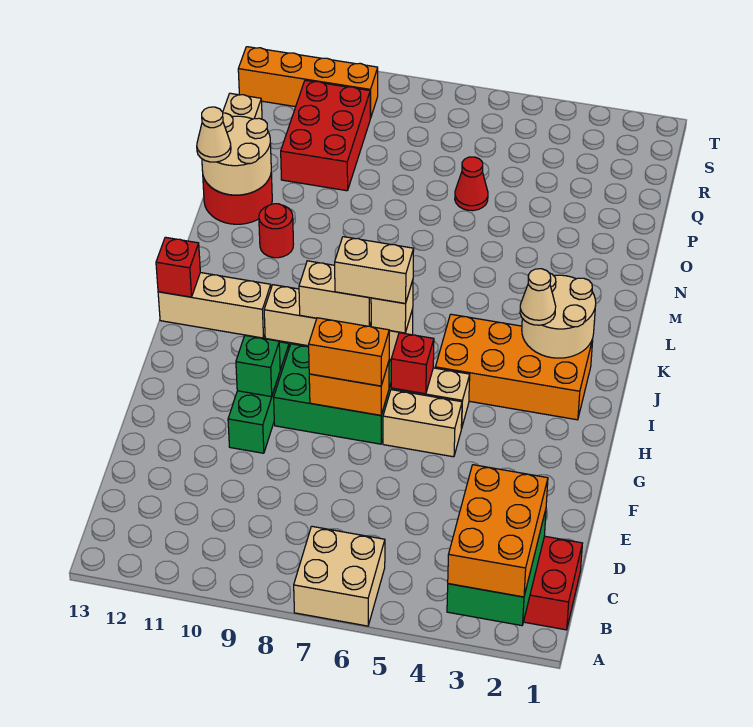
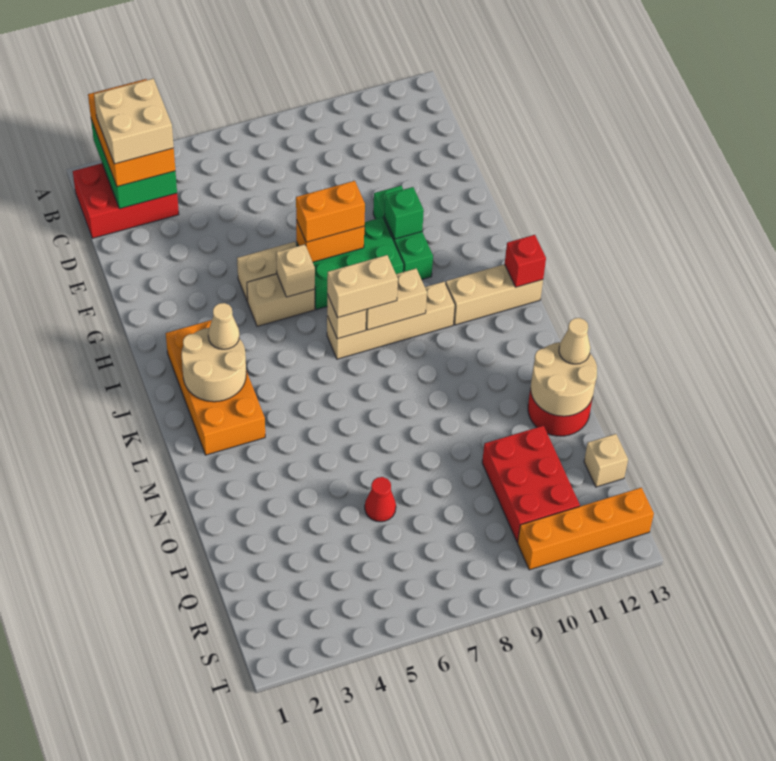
tan 2x2 brick [294,526,385,626] -> tan 2x2 brick moved to [94,79,174,164]
red 1x1 brick [391,333,434,394] -> tan 1x1 brick [276,244,315,297]
orange 2x4 brick [435,314,593,420] -> orange 2x4 brick turned to [166,320,265,455]
red 1x1 round brick [259,204,293,258] -> none

